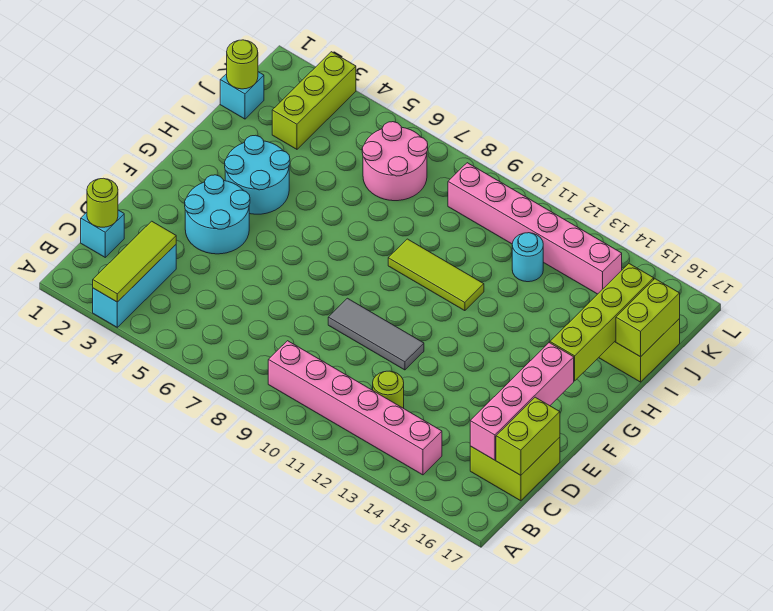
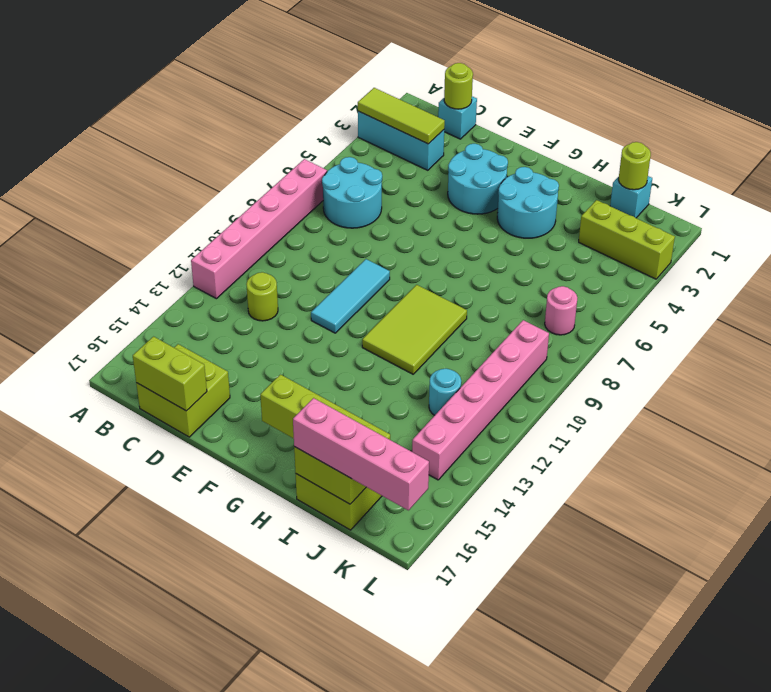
none -> cyan 2x2 round brick [322,157,382,228]
pink 1x6 brick [268,341,442,475] -> pink 1x6 brick moved to [191,159,327,299]
pink 1x4 brick [470,343,574,460] -> pink 1x4 brick moved to [293,398,429,510]
grey 1x3 tile [328,298,424,370] -> cyan 1x3 tile [311,259,390,333]
lime 1x3 tile [388,239,484,311] -> lime 2x3 tile [362,285,467,374]
pink 2x2 round brick [362,122,428,201] -> pink 1x1 round brick [545,286,577,335]

